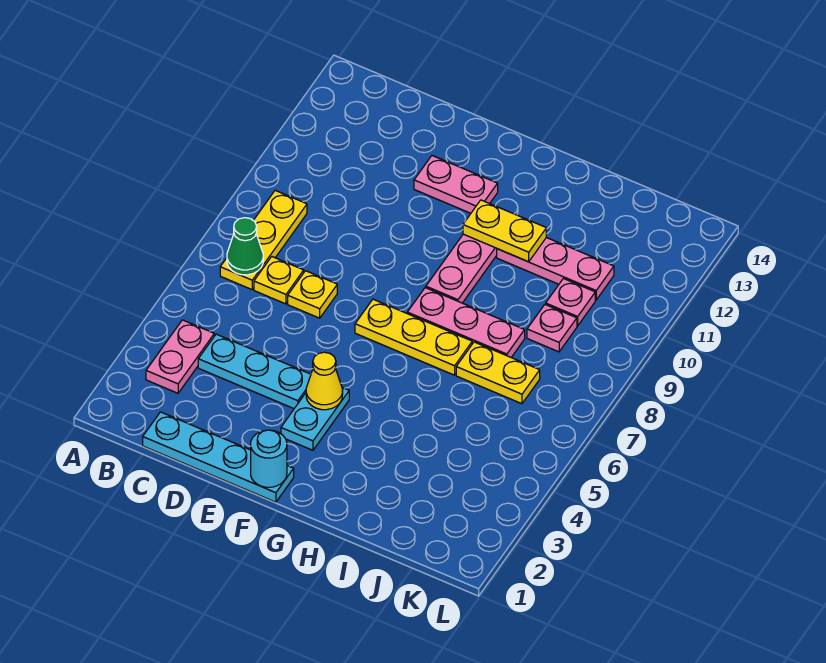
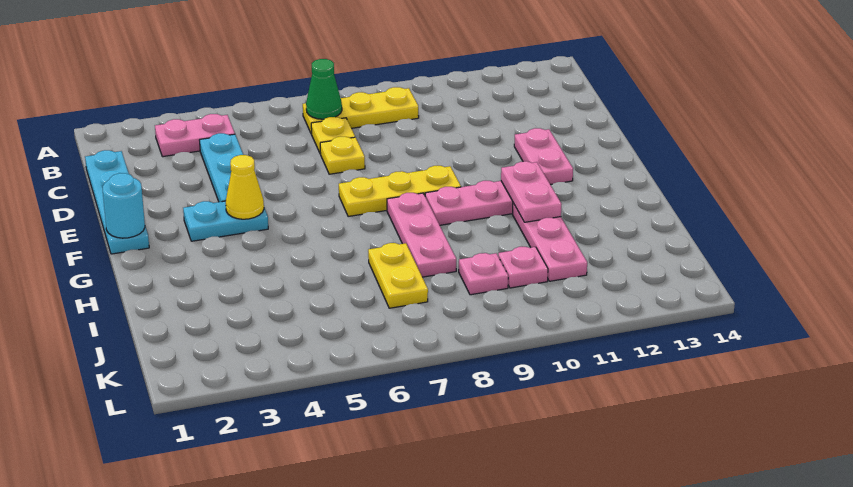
yellow 1x3 plate [355,299,472,375] -> yellow 1x3 plate turned to [339,166,461,217]
yellow 1x2 plate [463,200,546,262] -> pink 1x2 plate [501,161,562,222]

